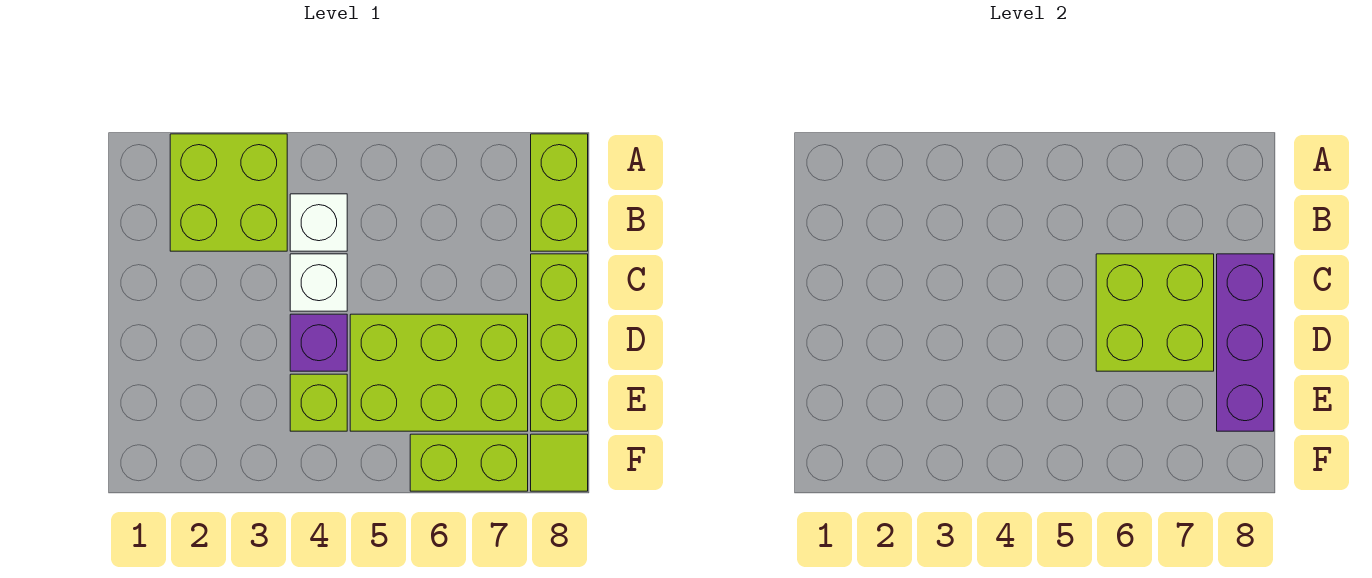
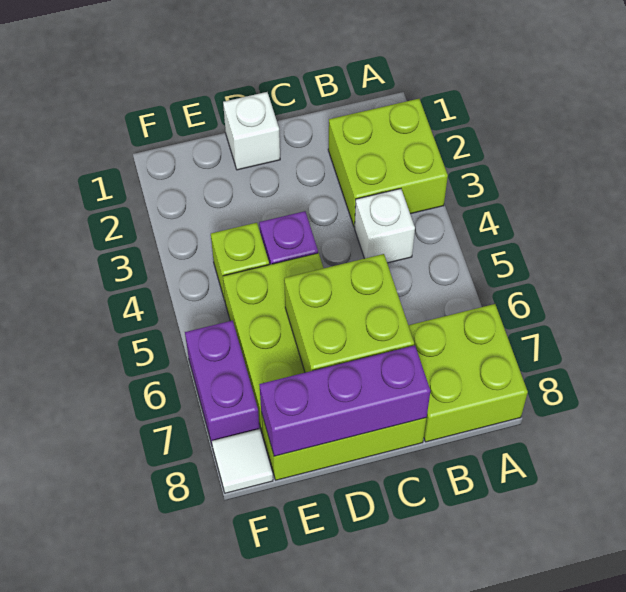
lime 1x2 brick [531,134,588,251] -> lime 2x2 brick [408,304,528,442]
white 1x1 brick [290,254,347,311] -> white 1x1 brick moved to [223,92,280,170]
lime 1x2 brick [410,434,528,491] -> purple 1x2 brick [185,321,259,444]
lime 1x1 tile [531,434,588,491] -> white 1x1 tile [212,429,273,493]

